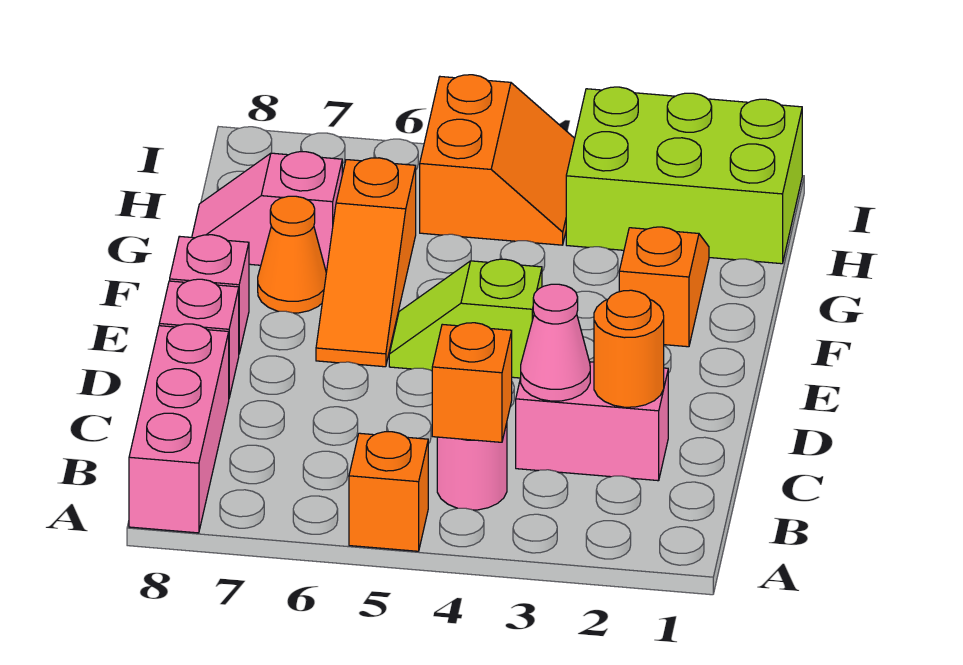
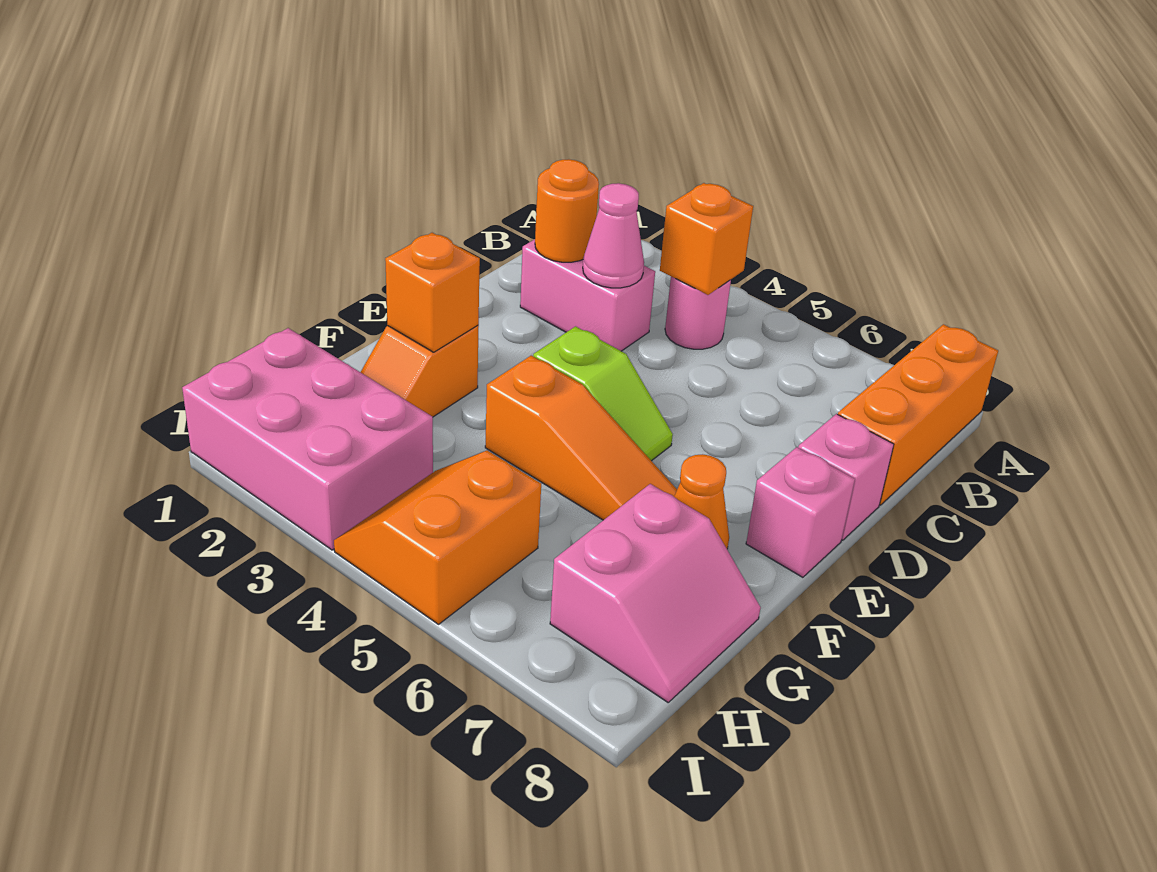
orange 1x1 brick [349,432,428,551] -> orange 1x1 brick moved to [385,233,480,352]
pink 1x3 brick [129,324,229,533] -> orange 1x3 brick [838,324,998,505]
orange 1x3 slope [316,158,416,367] -> orange 1x3 slope turned to [485,356,677,520]
pink 1x2 slope [192,152,342,271] -> pink 2x2 slope [550,484,761,702]
lime 2x3 brick [566,87,802,264] -> pink 2x3 brick [182,328,433,550]

